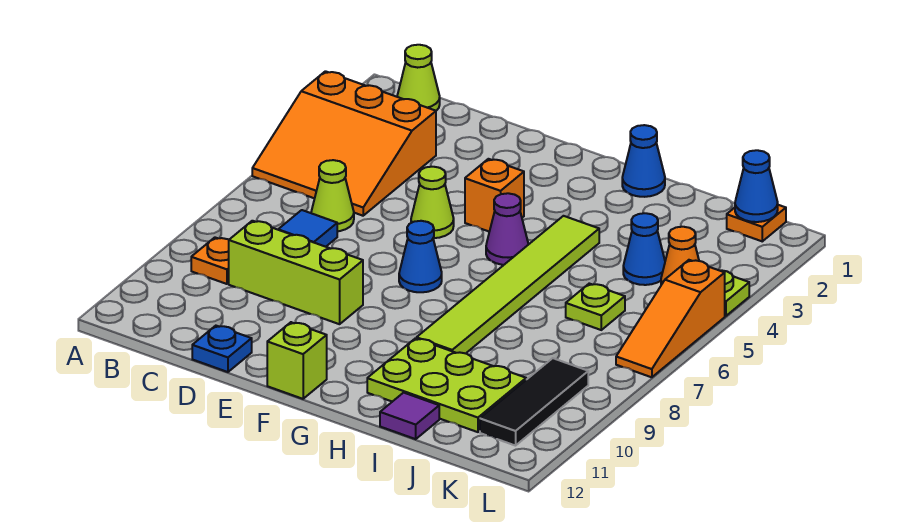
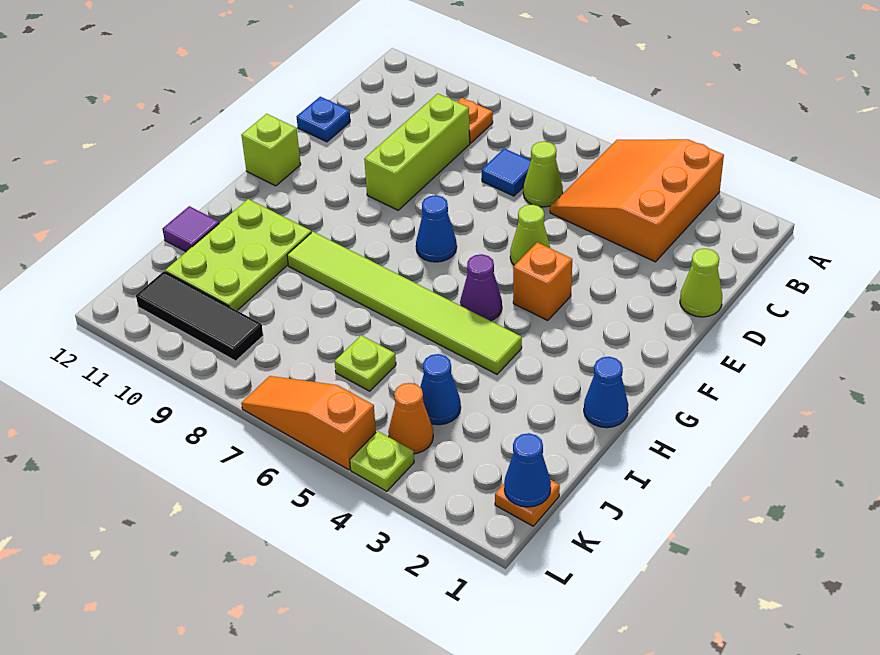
lime 1x1 cone [397,45,440,111] -> lime 1x1 cone moved to [680,249,722,317]

